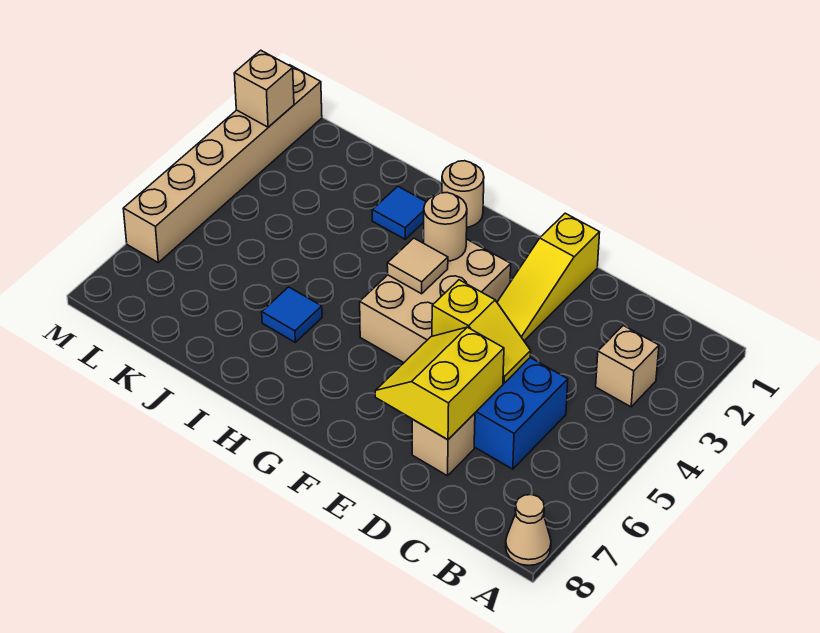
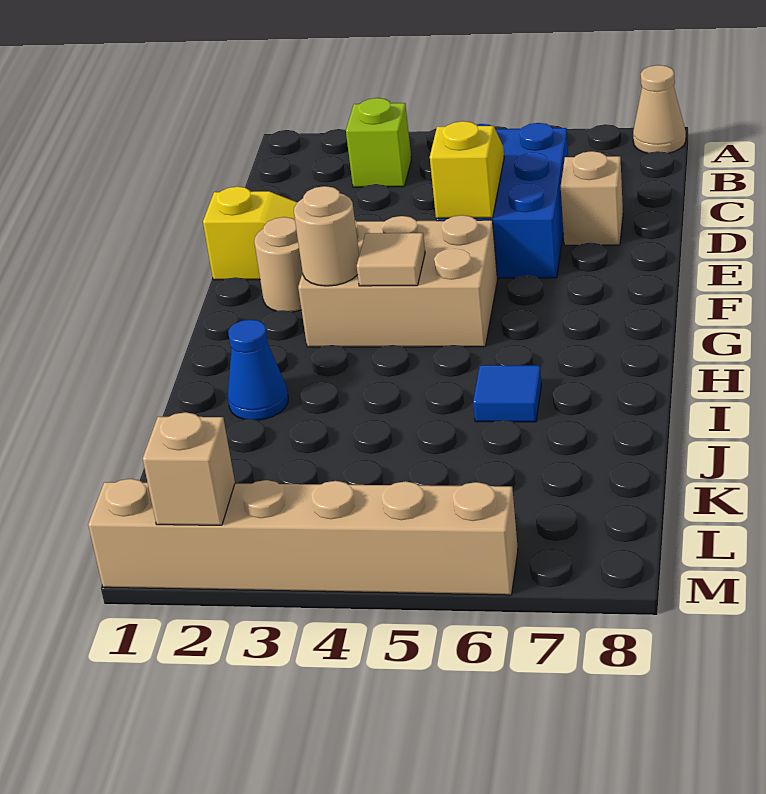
tan 1x1 brick [596,325,659,407] -> lime 1x1 brick [346,98,411,187]
yellow 2x2 slope [375,327,504,439] -> none
tan 1x1 round brick [442,161,484,227] -> tan 1x1 round brick moved to [254,217,303,312]
blue 1x1 tile [372,186,426,239] -> blue 1x1 cone [228,319,288,420]

